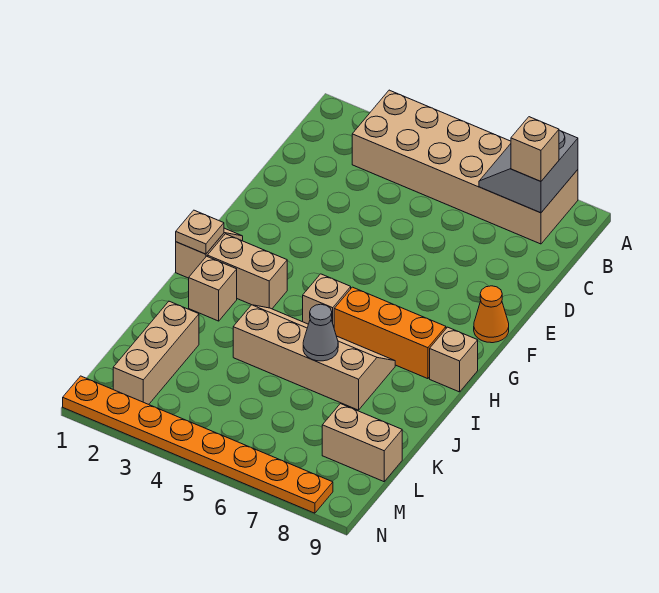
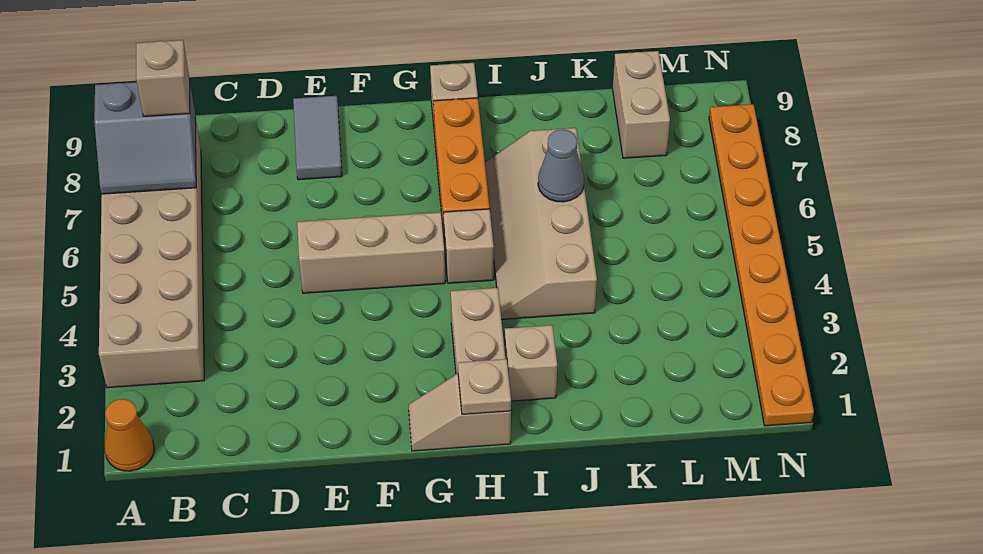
none -> grey 1x2 tile [293,96,342,180]
orange 1x1 cone [474,286,509,343] -> orange 1x1 cone moved to [104,399,154,471]
tan 1x3 brick [113,301,199,404] -> tan 1x3 brick moved to [297,212,445,293]

